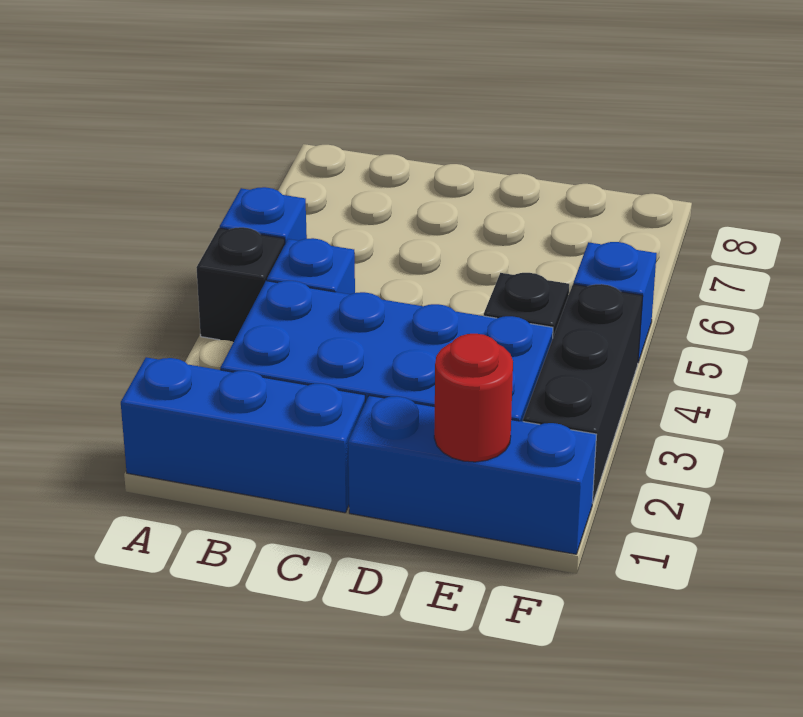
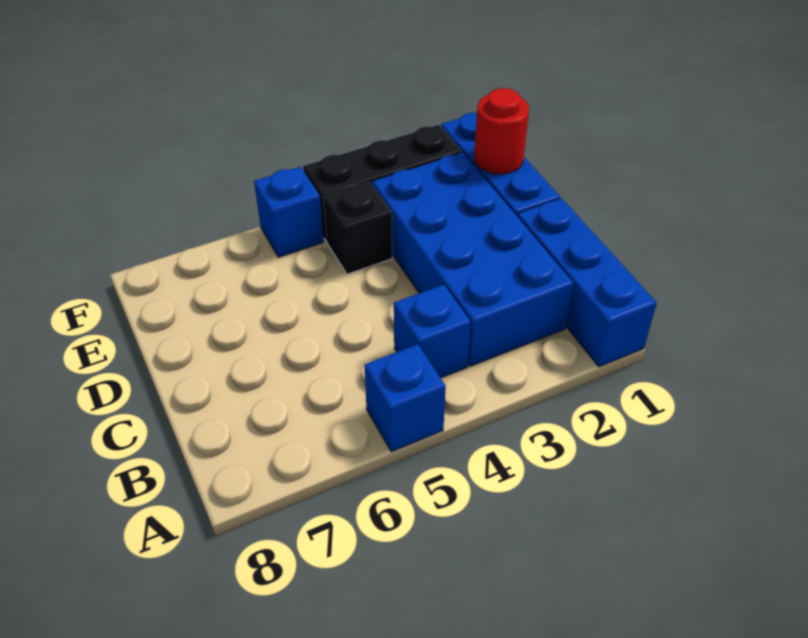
black 1x1 brick [197,227,285,342] -> none

